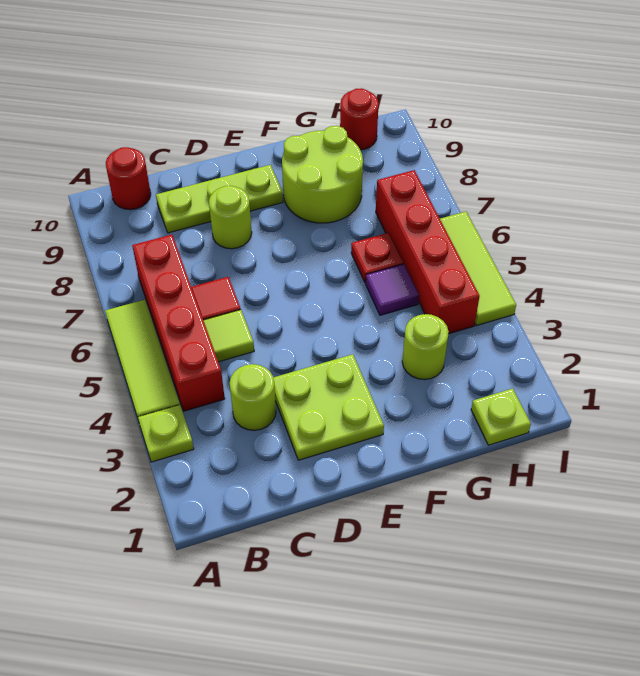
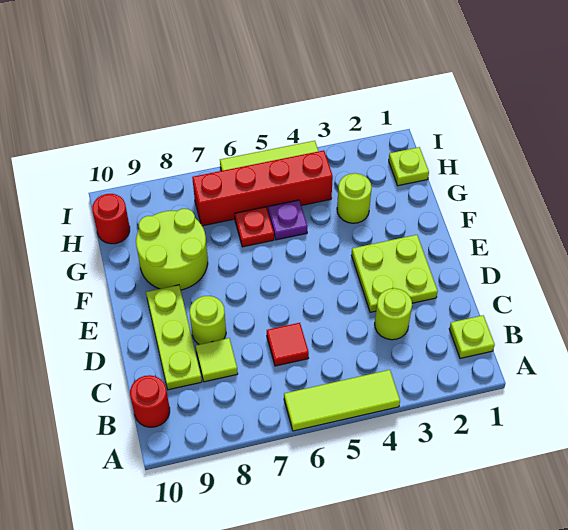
lime 1x1 plate [138,405,194,462] -> lime 1x1 plate moved to [449,315,495,358]
red 1x4 brick [132,235,225,411] -> none
lime 1x1 tile [203,310,254,362] -> lime 1x1 tile moved to [196,338,238,382]
purple 1x1 tile [366,264,419,315] -> purple 1x1 plate [268,200,307,240]

